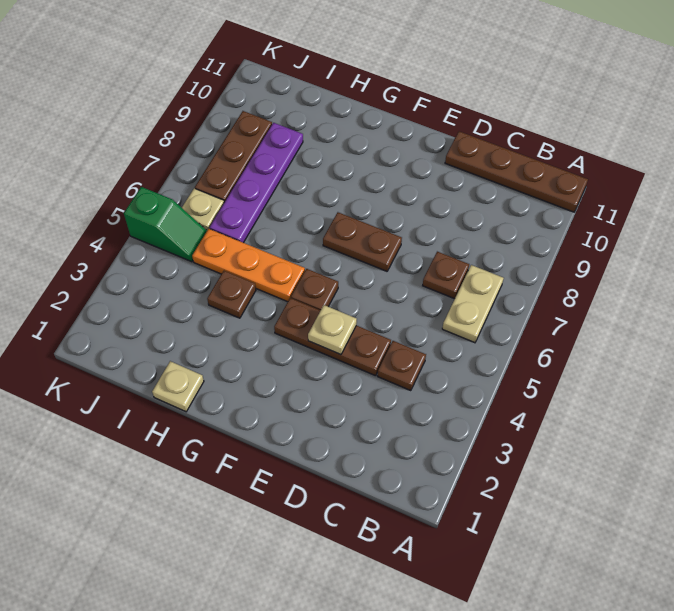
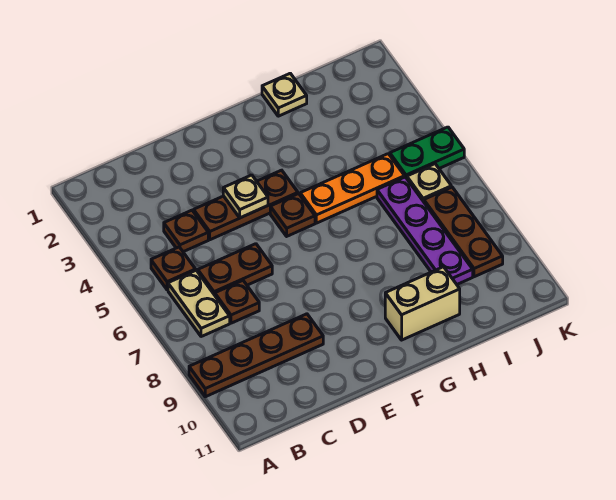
brown 1x4 plate [445,131,588,212] -> brown 1x4 plate moved to [189,314,323,397]
brown 1x2 plate [323,212,402,271] -> brown 1x2 plate moved to [198,244,272,295]
none -> tan 1x2 brick [385,267,460,340]
brown 1x1 plate [207,271,256,318] -> brown 1x1 plate moved to [151,247,196,290]
green 1x2 slope [124,187,207,262] -> green 1x2 plate [390,127,464,178]

